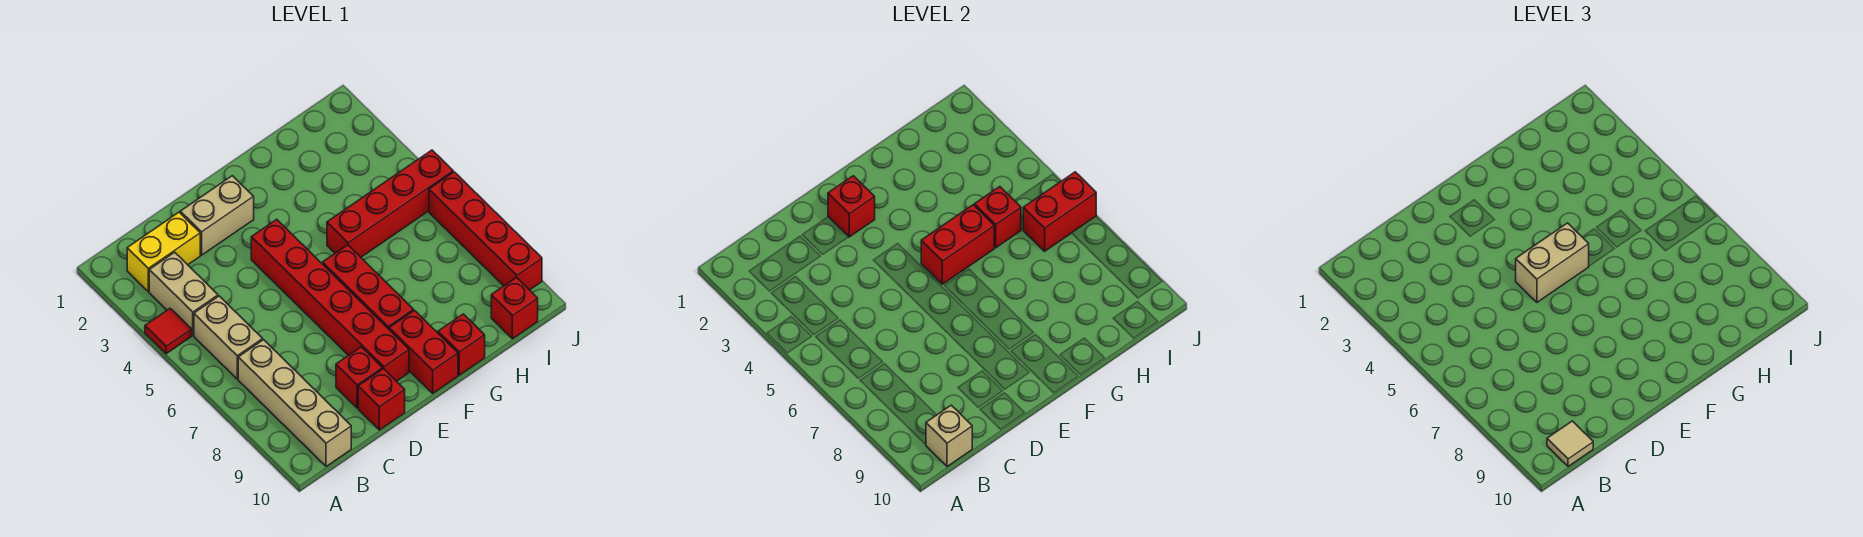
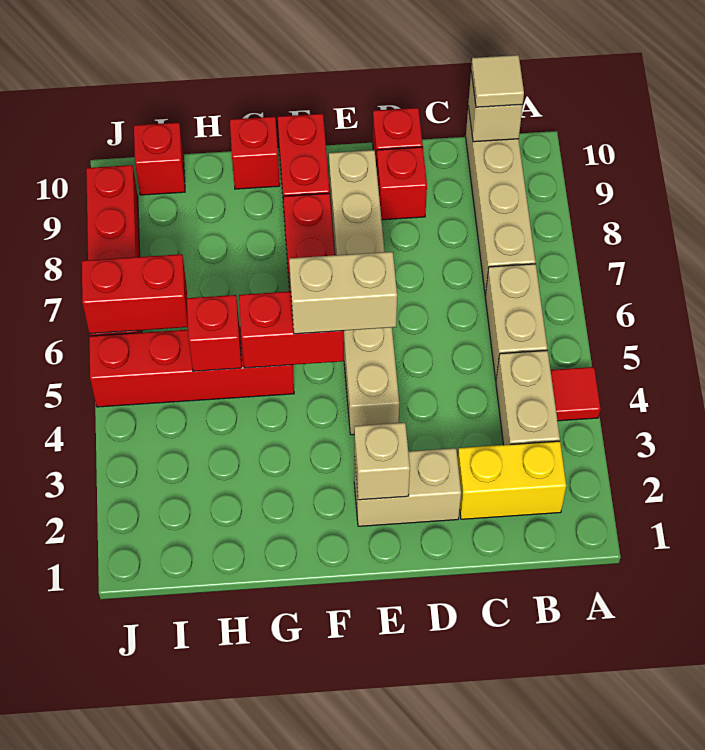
red 1x1 brick [828,176,875,237] -> tan 1x1 brick [354,423,410,500]
red 1x6 brick [251,219,409,381] -> tan 1x6 brick [329,150,399,435]

